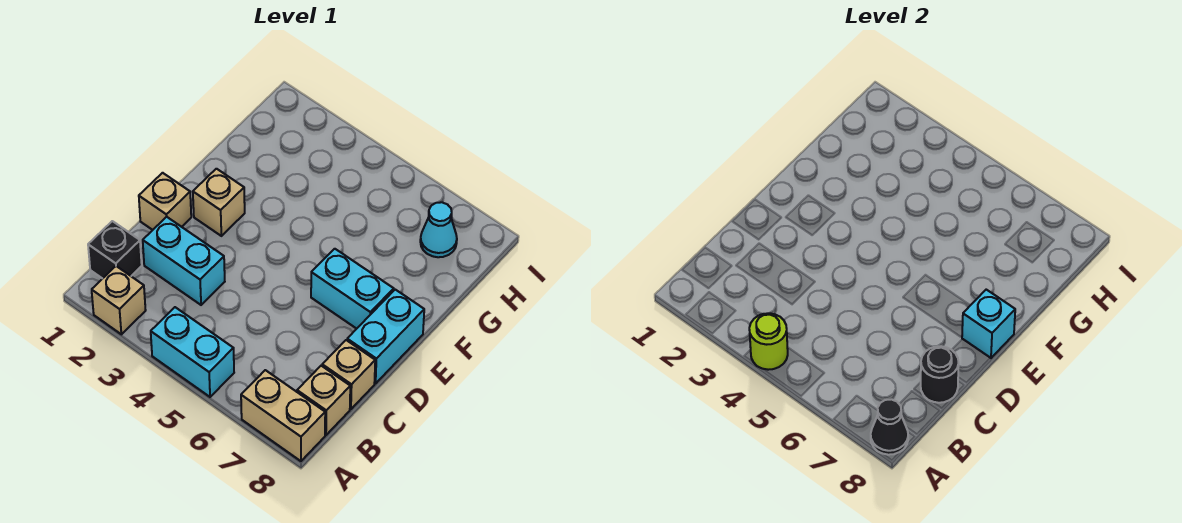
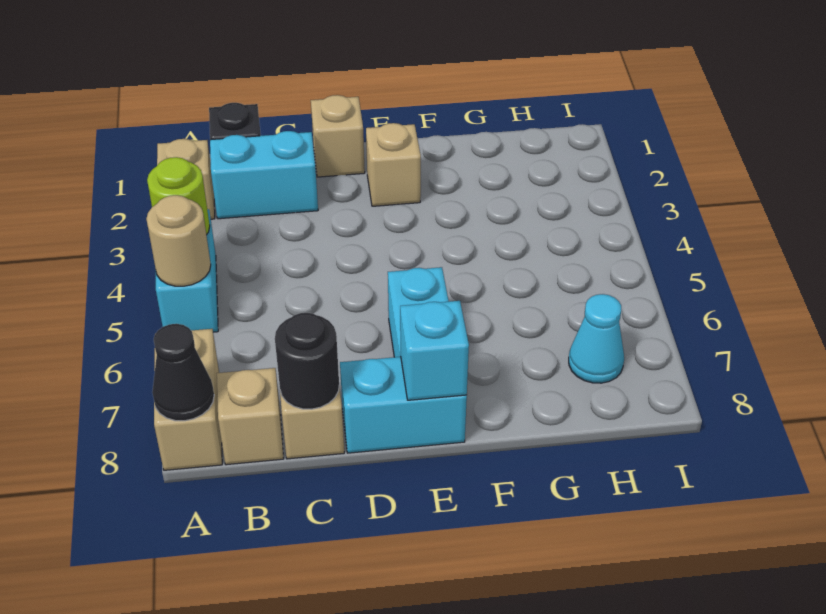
none -> tan 1x1 round brick [146,195,211,286]
cyan 1x2 brick [143,217,225,305] -> cyan 1x2 brick turned to [210,131,318,219]

